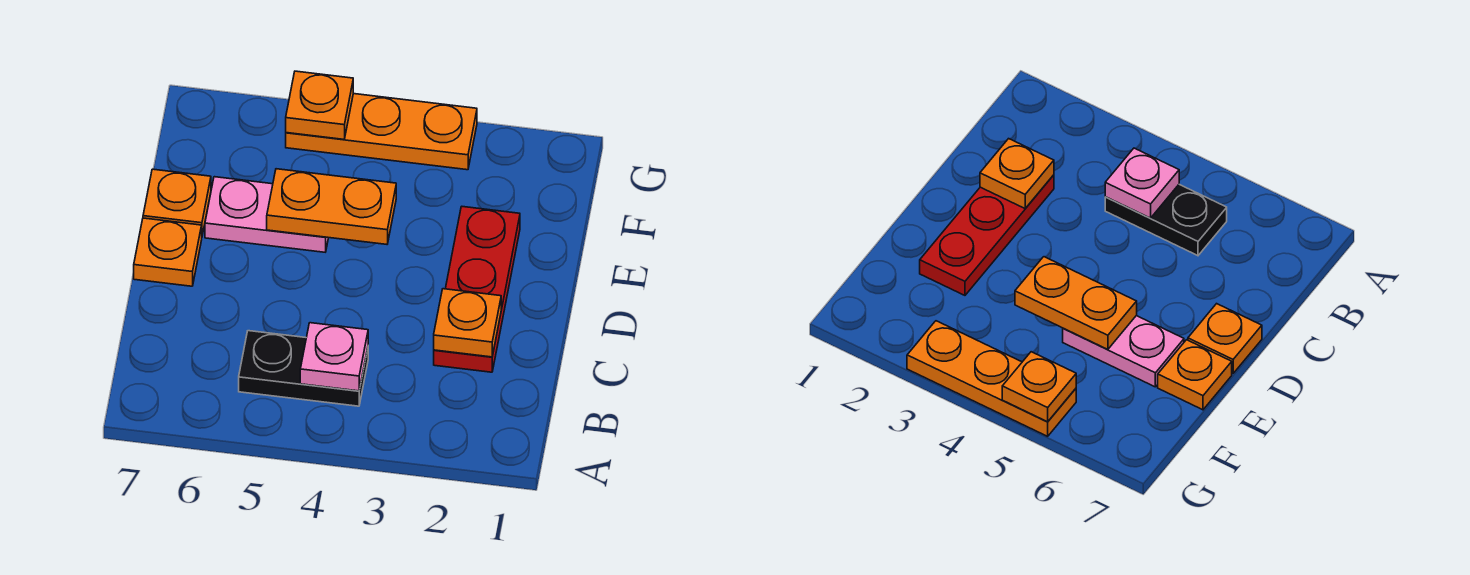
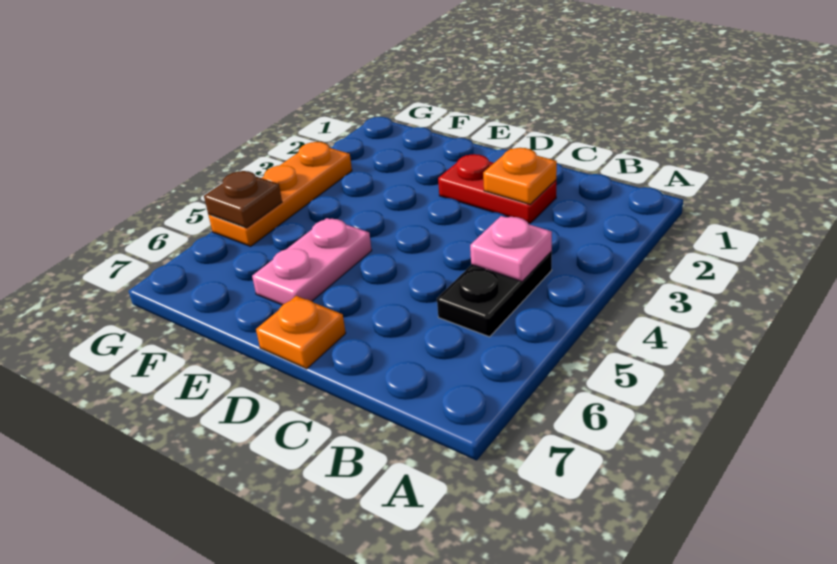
red 1x3 plate [434,207,520,372] -> red 1x2 plate [438,154,556,223]
orange 1x2 plate [267,169,396,244] -> none
orange 1x1 plate [143,169,211,235] -> none
orange 1x1 plate [286,71,353,139] -> brown 1x1 plate [204,171,282,228]

